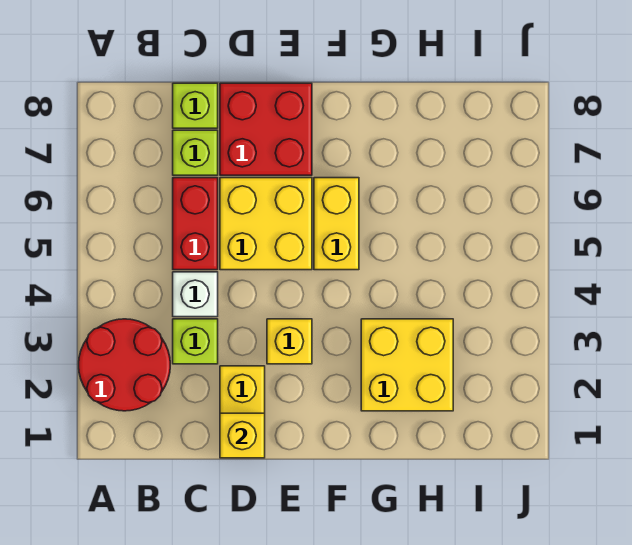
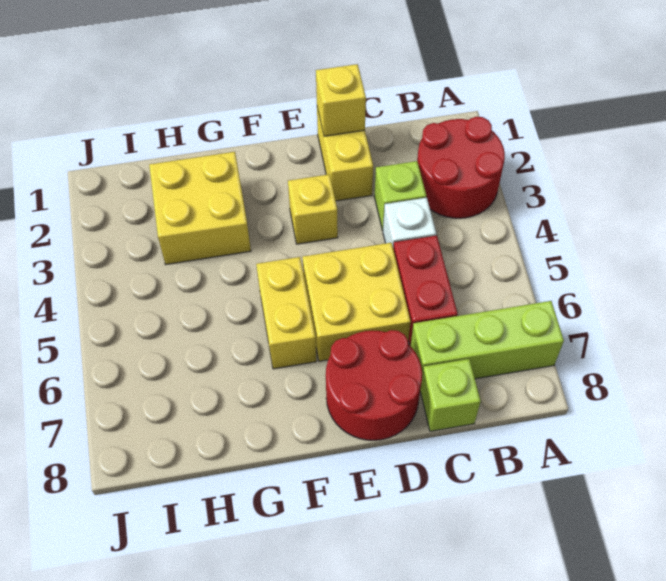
lime 1x1 brick [173,130,218,175] -> lime 1x3 brick [411,301,564,379]
red 2x2 brick [220,83,312,175] -> red 2x2 round brick [326,330,422,440]

